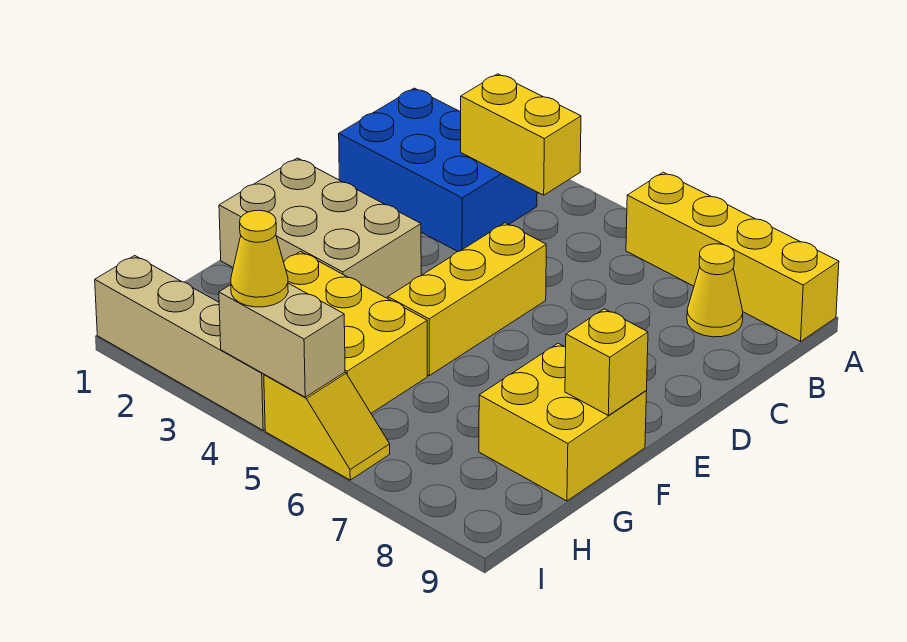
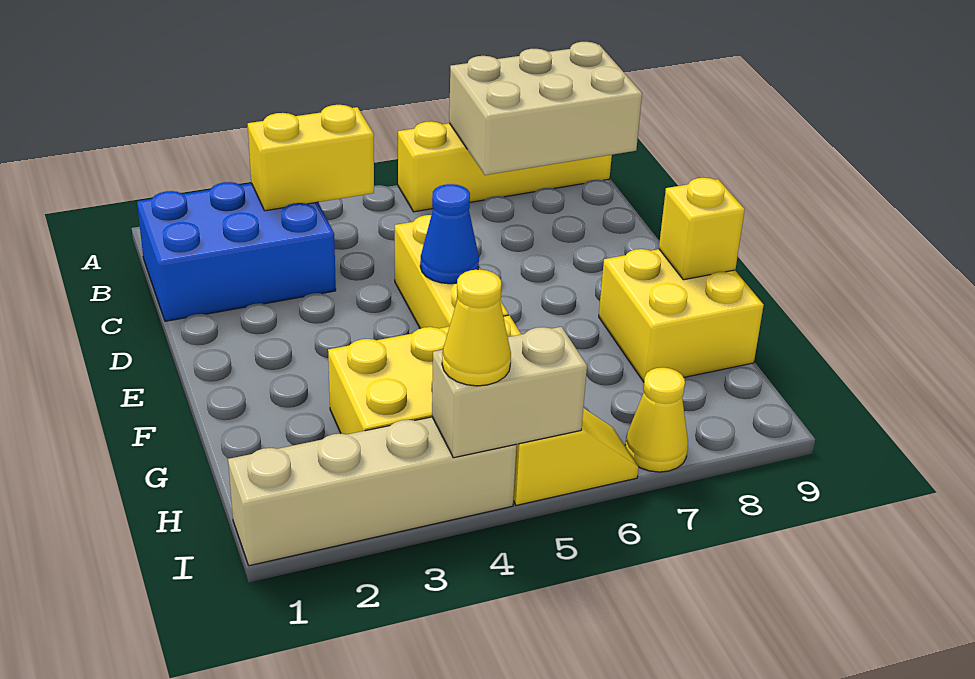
yellow 1x1 cone [687,244,743,337] -> yellow 1x1 cone moved to [625,368,688,472]
tan 2x3 brick [219,158,421,299] -> tan 2x3 brick moved to [449,42,642,175]
none -> blue 1x1 cone [420,184,479,284]

